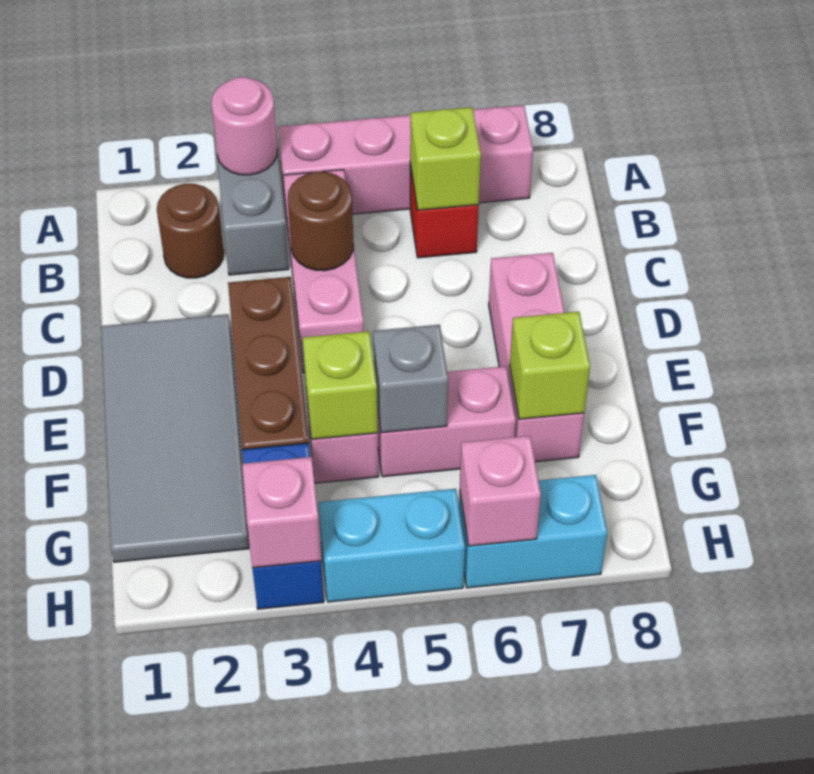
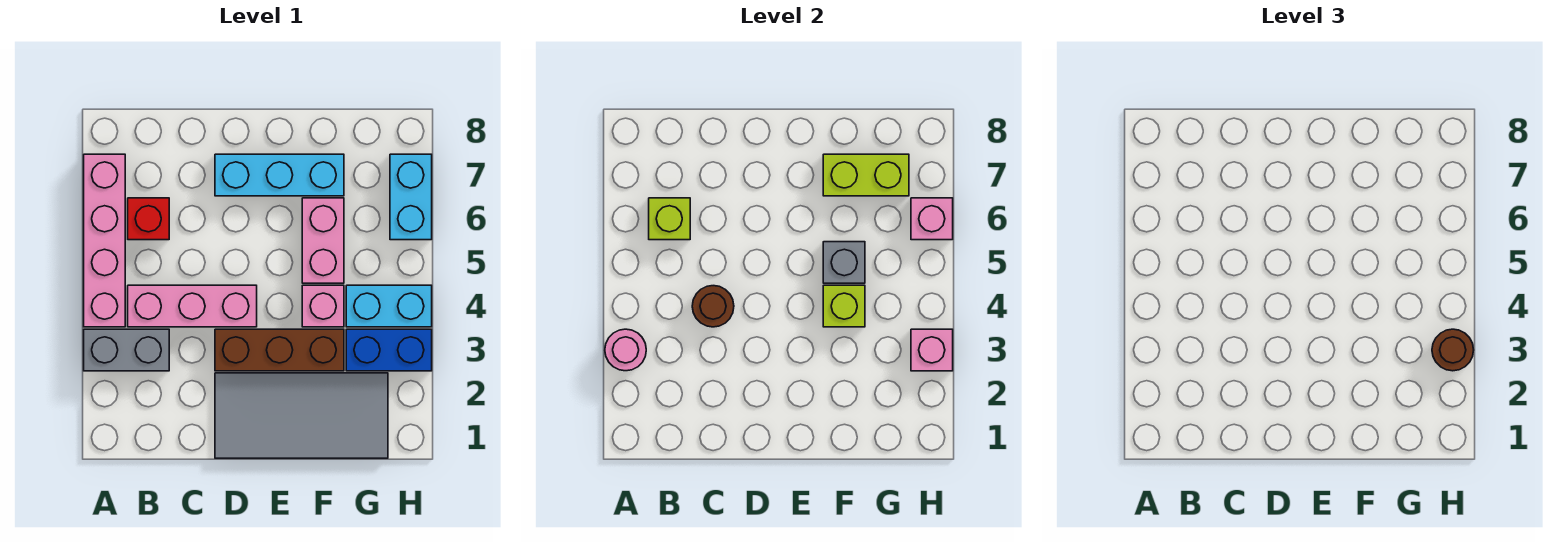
brown 1x1 round brick [157,184,224,278] -> brown 1x1 round brick moved to [1432,329,1474,371]
pink 1x3 brick [489,253,584,462] -> cyan 1x3 brick [215,154,344,196]
lime 1x1 brick [510,312,590,419] -> lime 1x2 brick [823,154,909,196]
cyan 1x2 brick [318,489,465,602] -> cyan 1x2 brick turned to [346,285,432,327]

